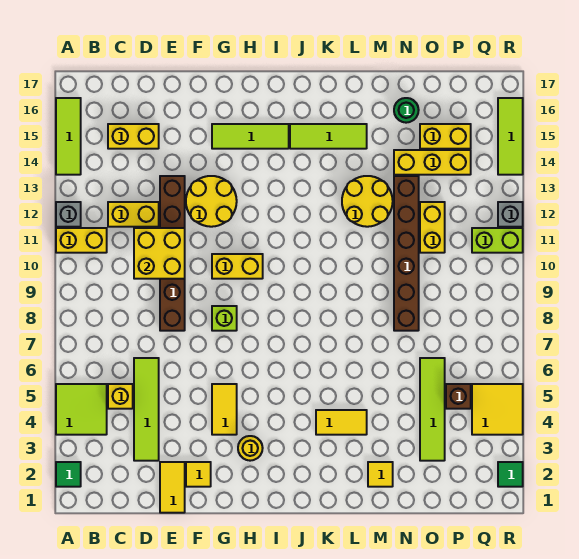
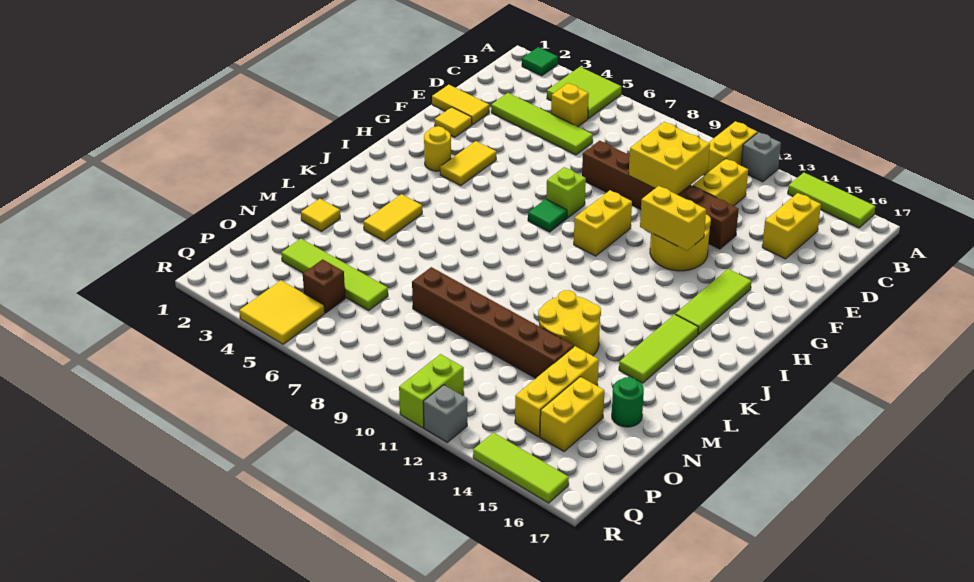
yellow 1x2 tile [212,384,237,435] -> yellow 1x2 tile turned to [440,141,496,186]
yellow 1x2 brick [420,202,445,253] -> yellow 1x2 brick moved to [640,186,706,251]
green 1x1 tile [498,462,523,487] -> green 1x1 tile moved to [528,199,567,232]

